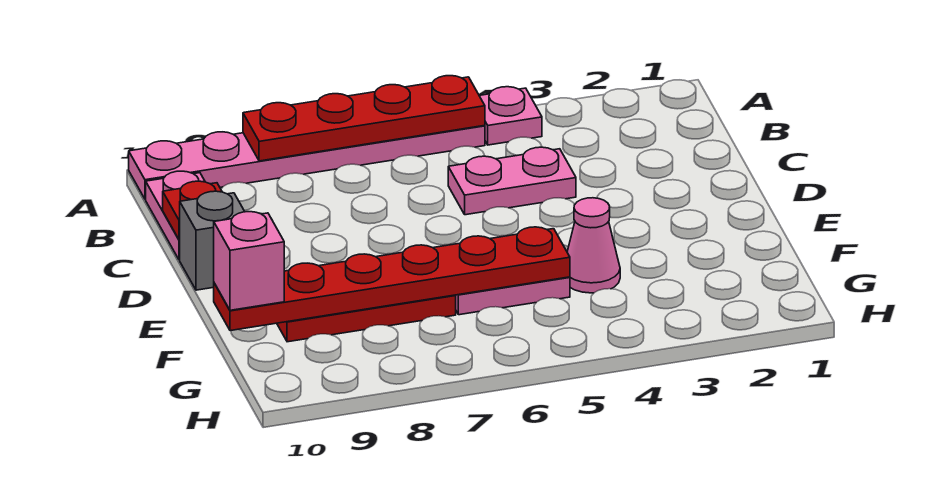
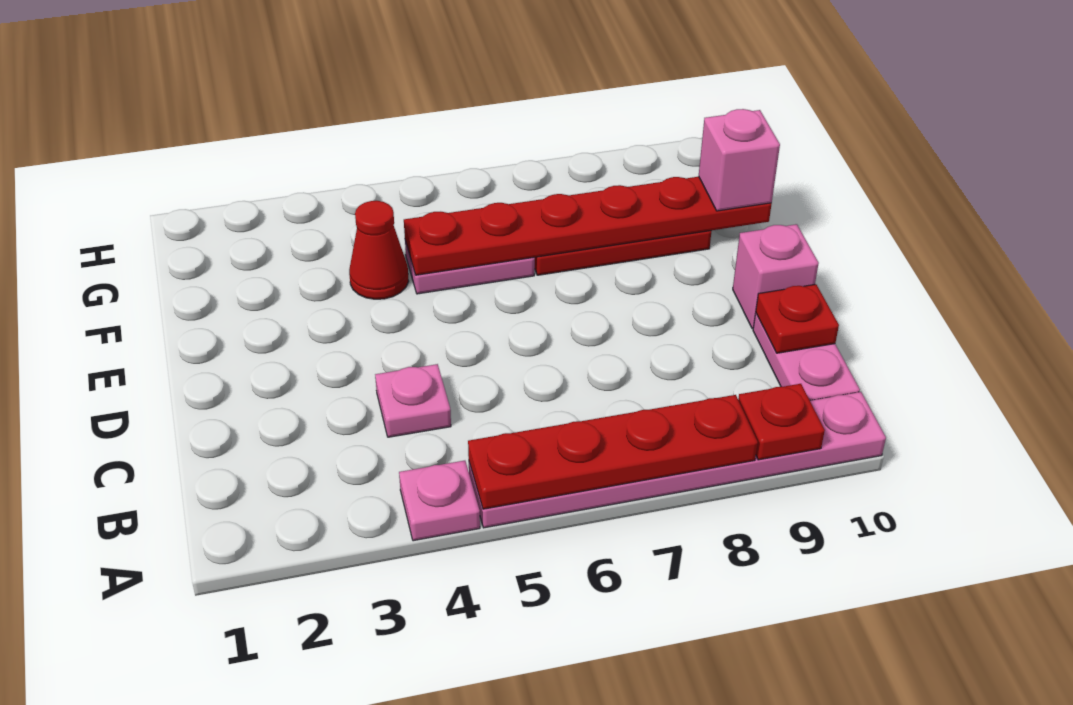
none -> red 1x1 plate [738,384,825,460]
pink 1x2 plate [448,147,576,215] -> pink 1x1 plate [375,364,451,437]
grey 1x1 brick [180,191,245,290] -> pink 1x1 brick [733,224,819,329]
pink 1x1 cone [567,198,620,293] -> red 1x1 cone [349,201,409,299]

